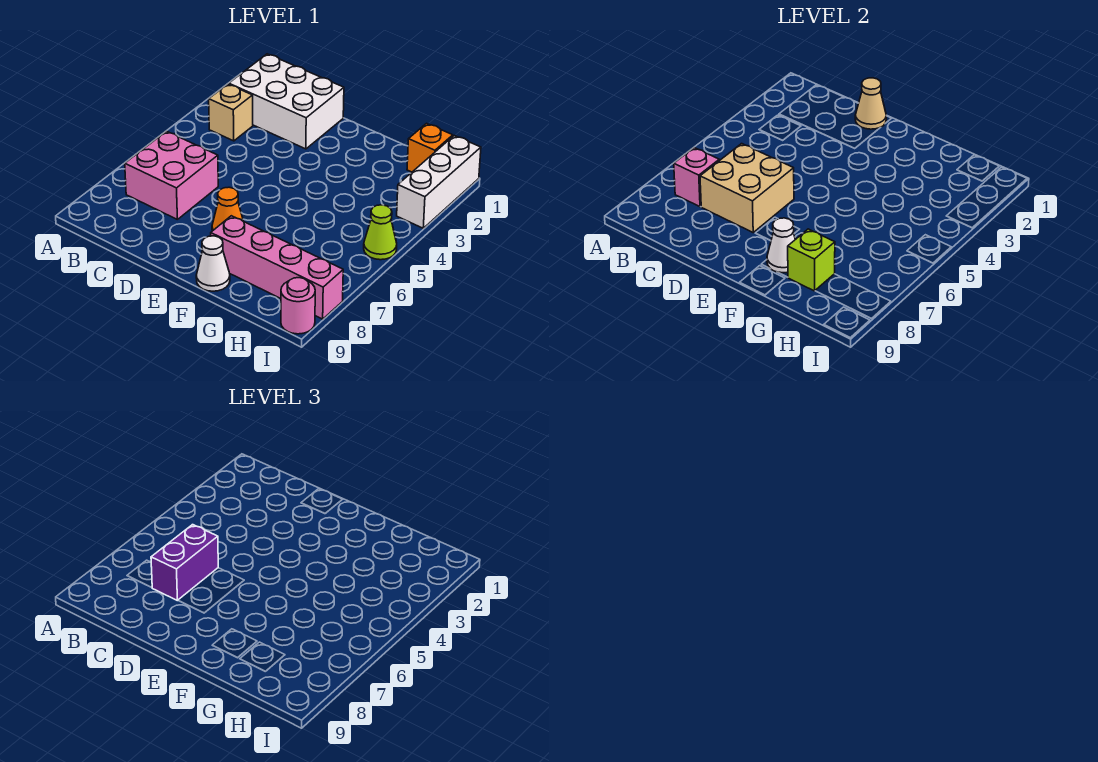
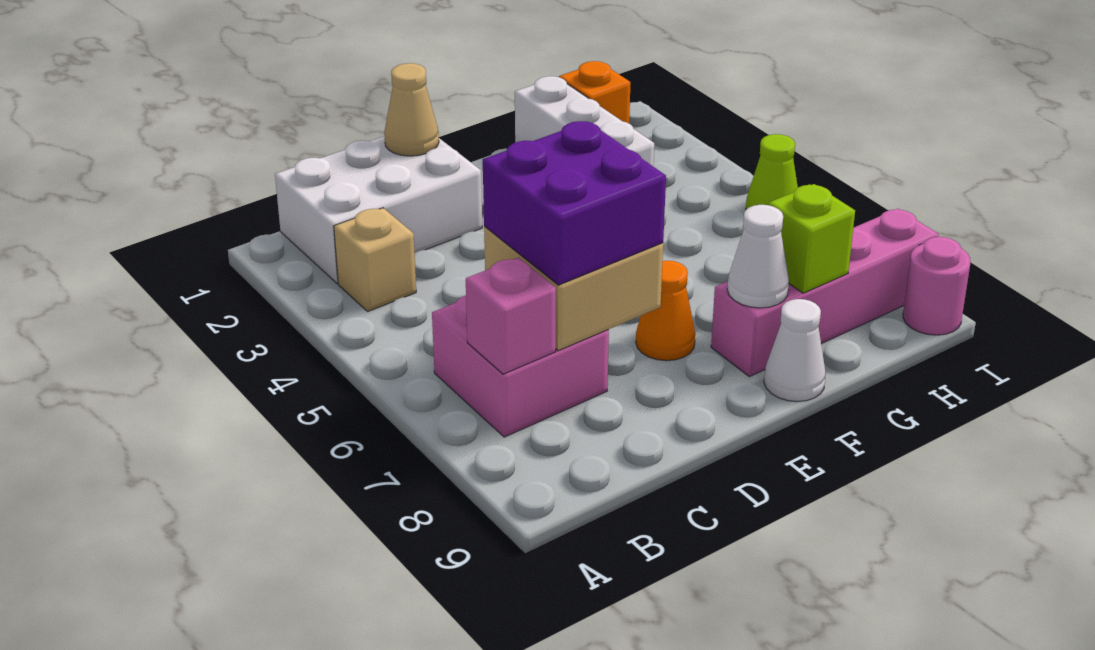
purple 1x2 brick [151,525,218,601] -> purple 2x2 brick [483,121,666,285]
white 1x3 brick [397,136,481,228] -> white 1x3 brick moved to [515,76,654,166]

